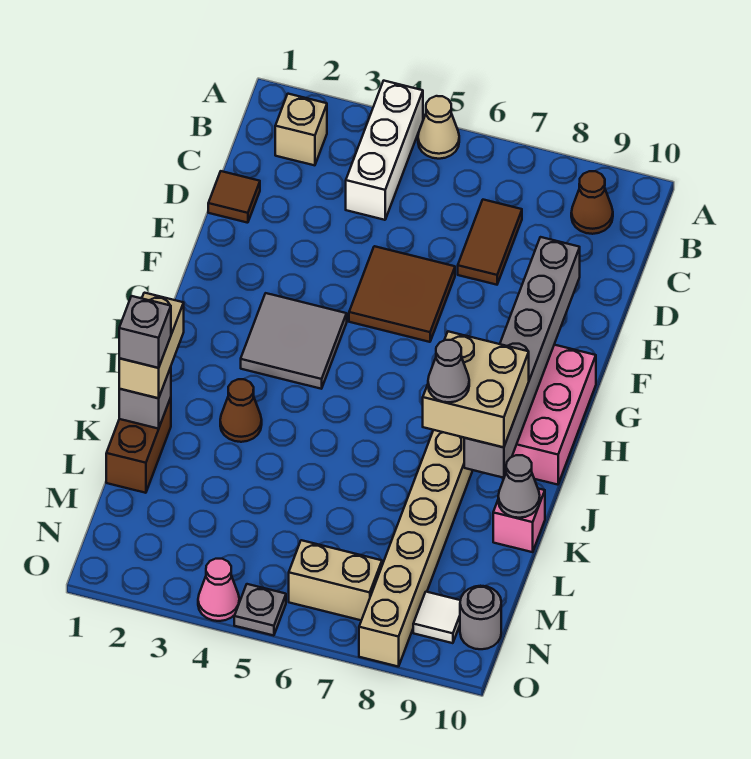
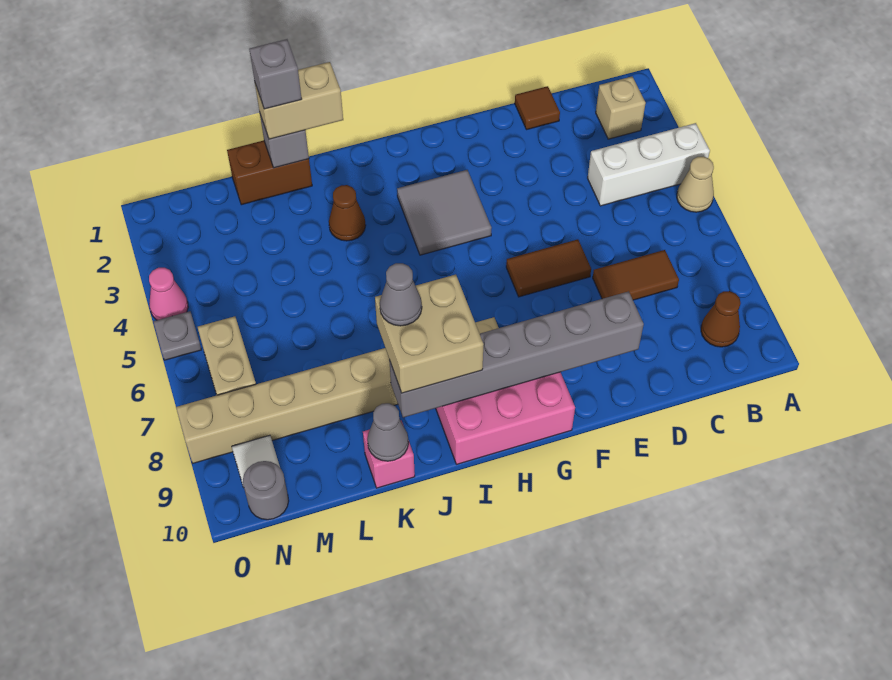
brown 2x2 tile [349,246,455,342] -> brown 1x2 tile [506,239,591,297]

